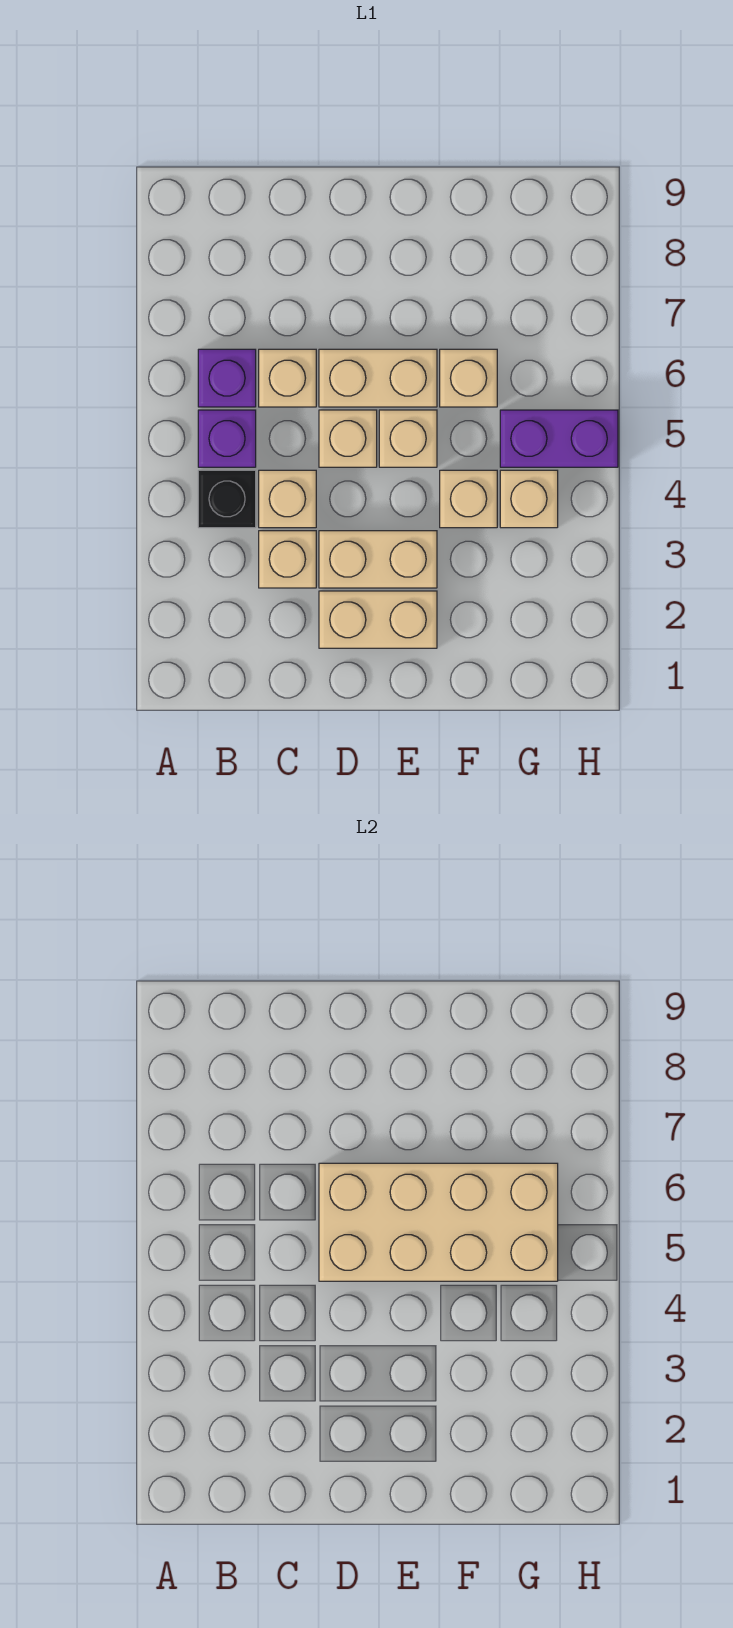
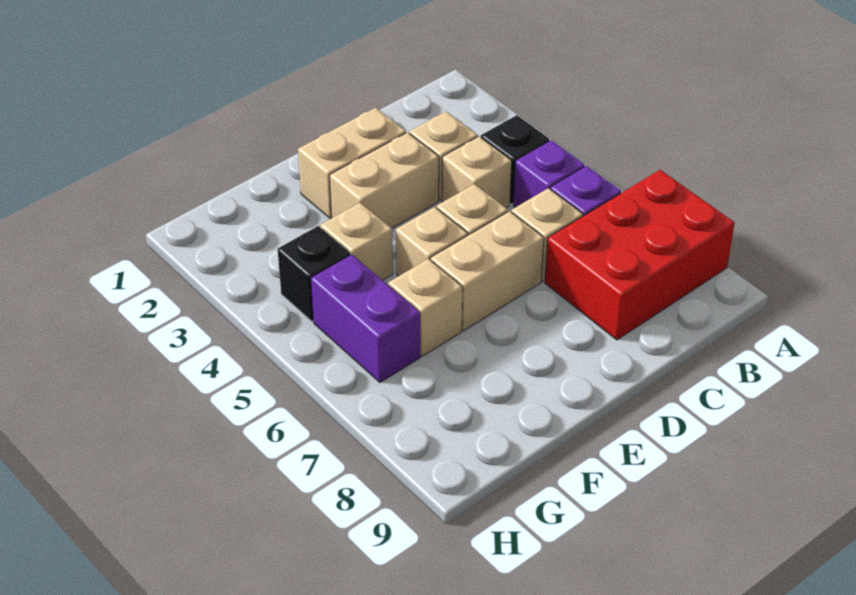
none -> red 2x3 brick [545,170,734,340]
tan 2x4 brick [319,1163,558,1281] -> none
tan 1x1 brick [500,470,558,528] -> black 1x1 brick [278,226,350,322]
purple 1x2 brick [500,410,618,467] -> purple 1x2 brick turned to [311,254,420,382]

